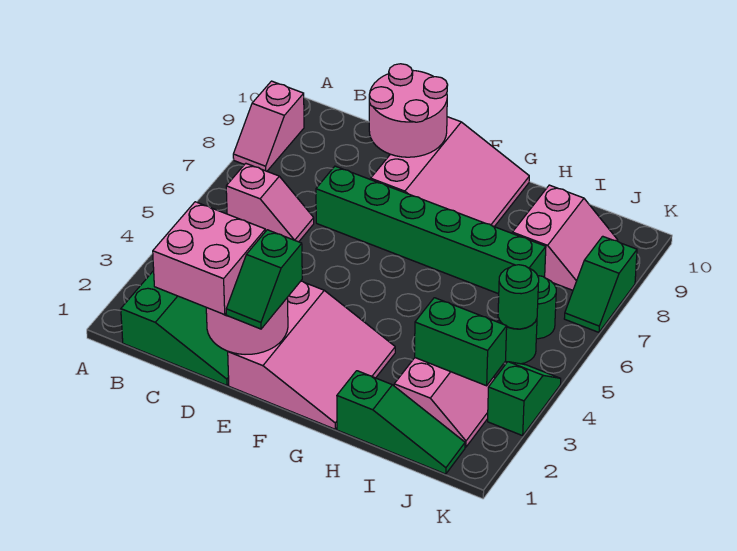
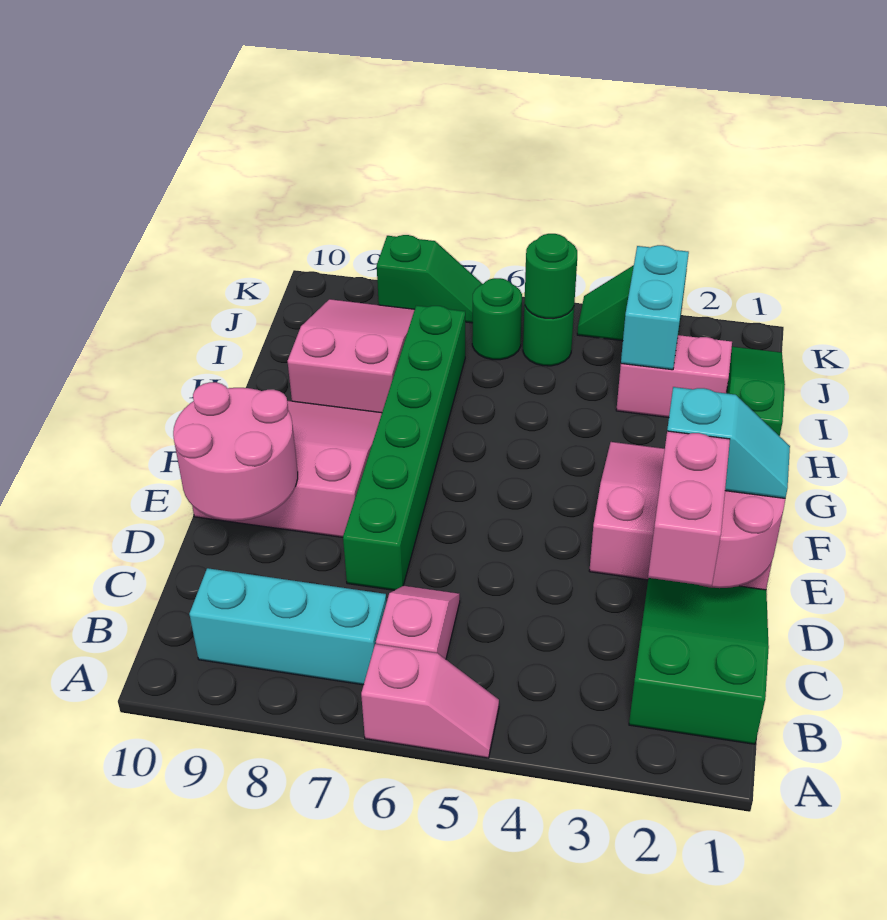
pink 1x2 slope [233,81,304,171] -> pink 1x2 slope moved to [361,644,499,758]
none -> cyan 1x3 brick [189,568,386,685]
pink 2x2 brick [153,202,265,315] -> pink 1x2 brick [648,431,730,587]
green 1x2 slope [226,230,302,329] -> cyan 1x2 slope [667,387,790,498]
green 1x2 brick [415,298,507,386] -> cyan 1x2 brick [621,245,689,370]
pink 2x2 slope [512,185,617,290] -> pink 2x3 slope [288,299,415,413]

